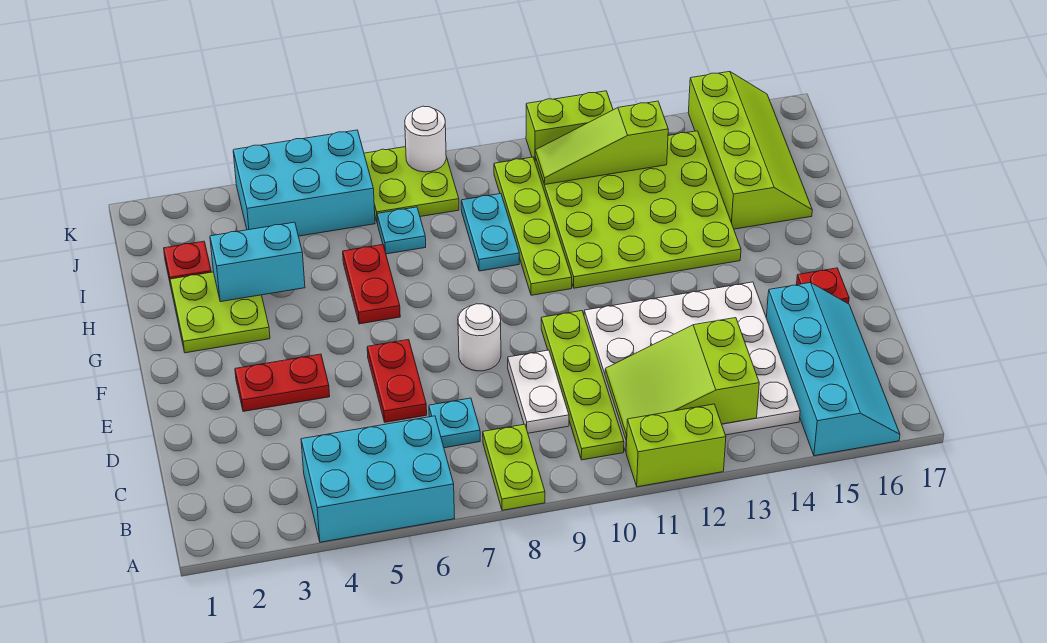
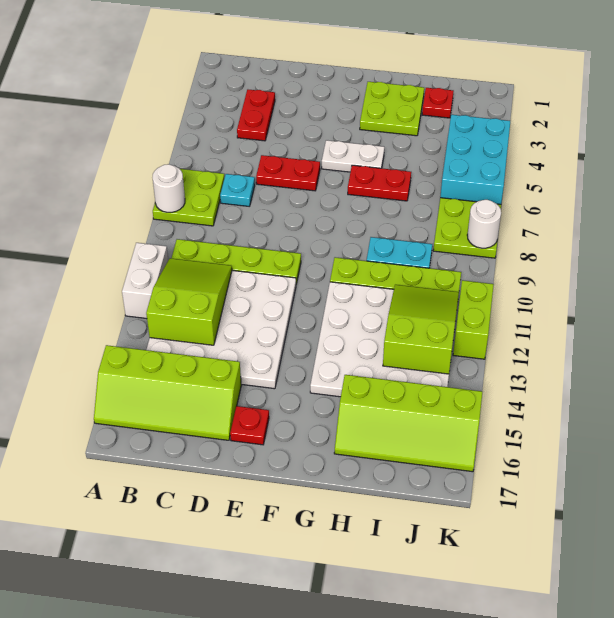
cyan 2x3 brick [301,416,455,542] -> none
lime 1x2 plate [483,424,545,510] -> lime 2x2 plate [153,169,224,226]
lime 1x2 brick [626,404,726,487] -> white 1x2 brick [122,243,168,319]
cyan 2x4 slope [766,283,900,456] -> lime 2x4 slope [94,345,241,440]
white 1x2 plate [508,350,569,433] -> white 1x2 plate moved to [322,140,384,172]
red 1x2 plate [235,354,330,411] -> red 1x2 plate moved to [237,90,275,141]
white 1x1 round brick [458,304,501,371] -> white 1x1 round brick moved to [152,164,185,212]
lime 4x4 plate [535,131,741,288] -> white 4x4 plate [310,282,449,397]
cyan 1x2 brick [210,222,305,302] -> none
cyan 1x1 plate [377,207,426,254] -> none
lime 1x3 slope [535,101,668,185] -> lime 2x3 slope [383,285,459,374]

